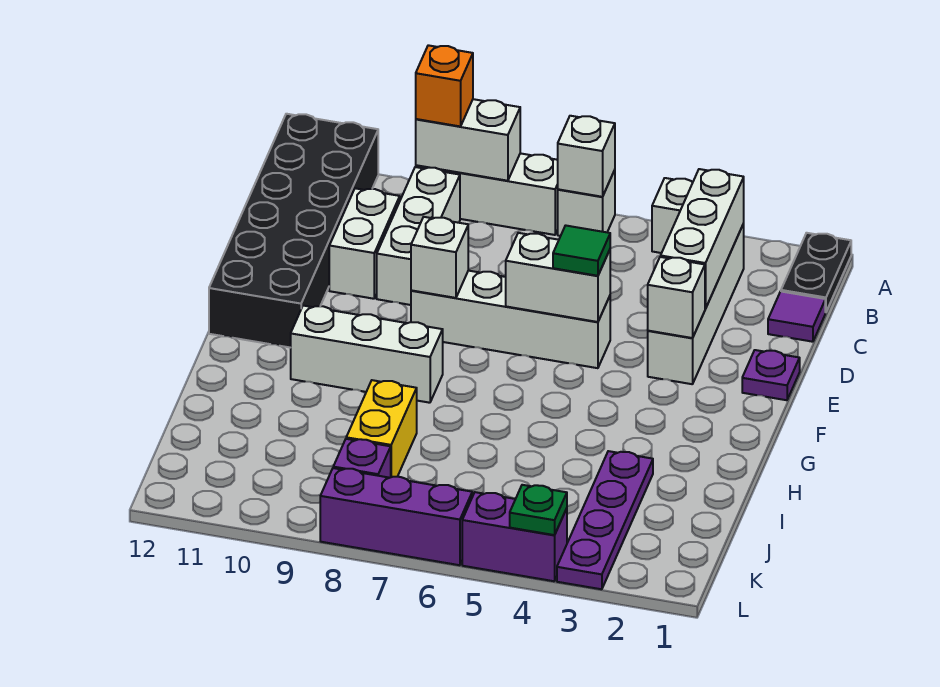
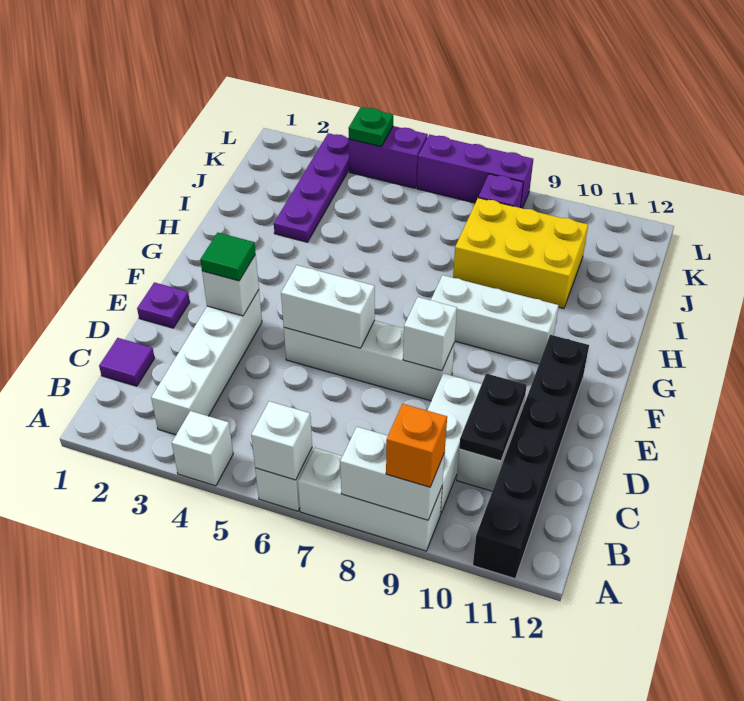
black 1x2 plate [781,233,851,312] -> black 1x2 plate moved to [459,374,527,461]
black 2x6 brick [209,114,378,348] -> black 1x6 brick [473,335,589,579]
white 1x3 brick [661,169,744,309] -> none
green 1x1 tile [553,225,610,276] -> green 1x1 tile moved to [200,233,256,281]
yellow 1x2 brick [346,380,417,477] -> yellow 2x3 brick [453,198,588,309]

